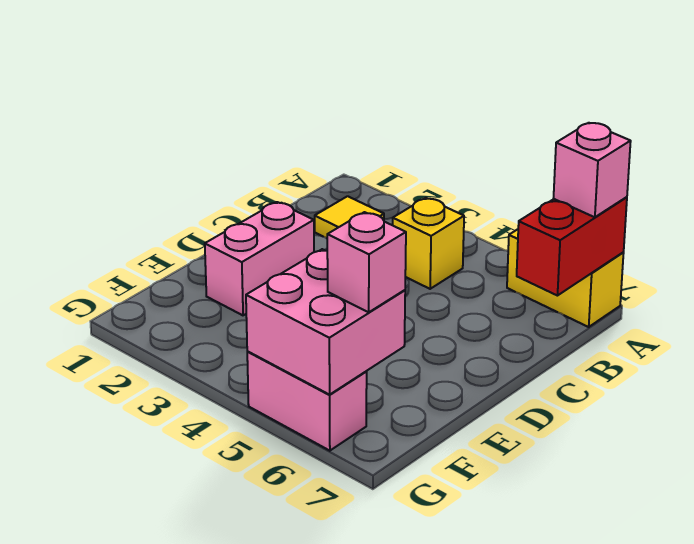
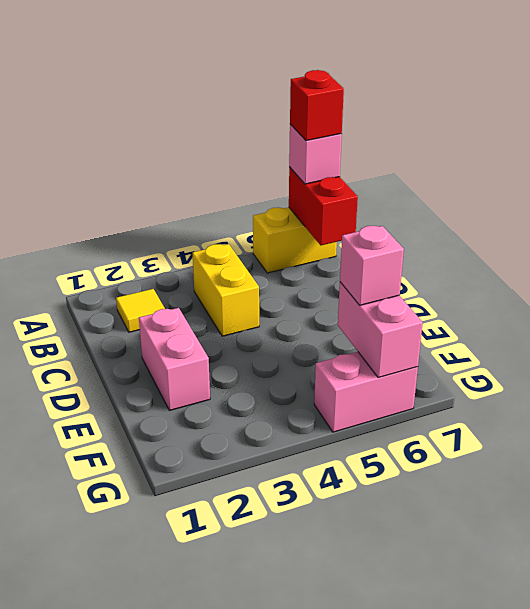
none -> red 1x1 brick [290,70,344,141]
yellow 1x1 brick [393,198,464,289] -> yellow 1x2 brick [193,244,259,336]
pink 2x2 brick [246,249,405,395] -> pink 1x2 brick [338,282,423,378]

